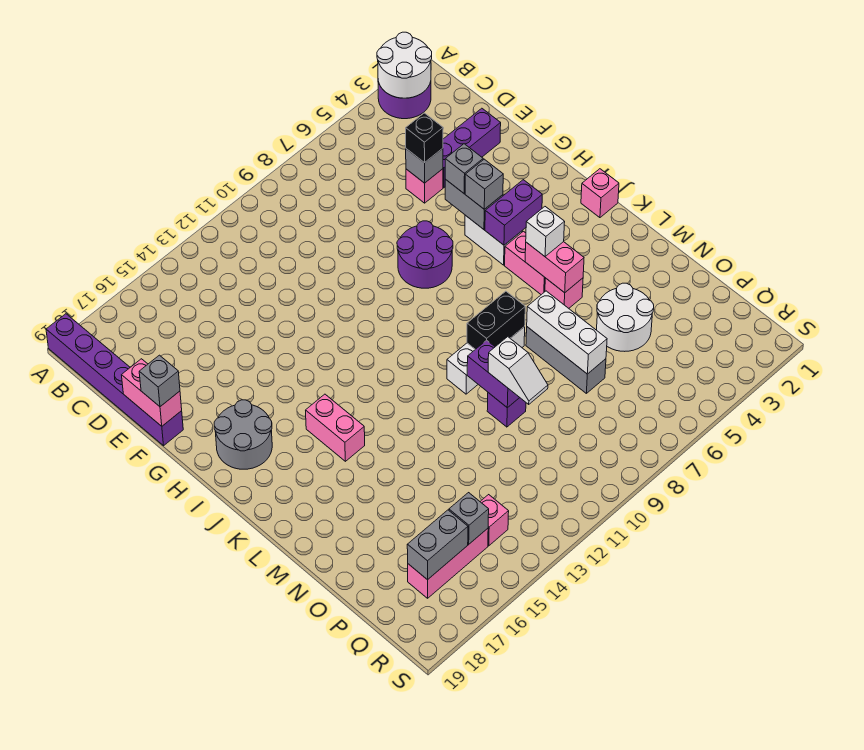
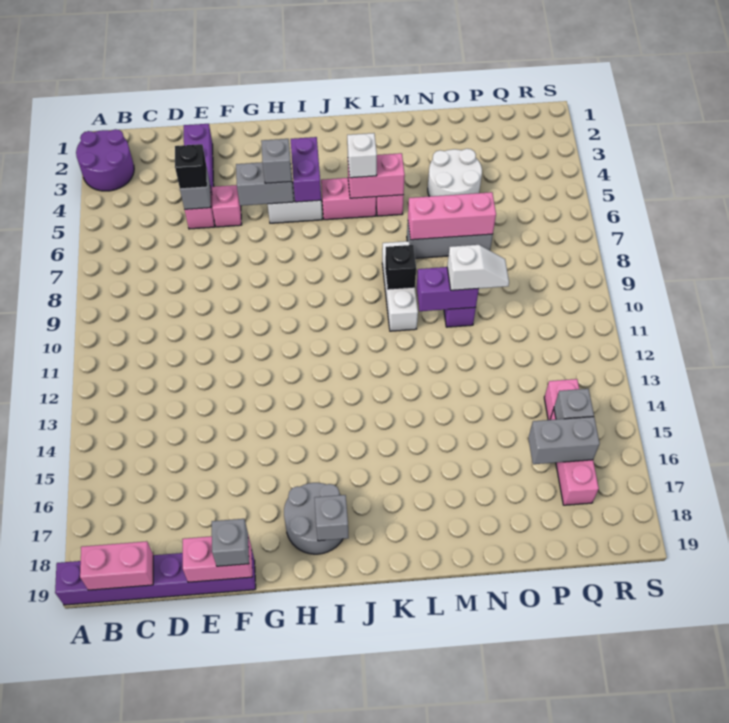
white 2x2 round brick [377,32,432,98] -> none
grey 1x1 brick [445,144,483,193] -> grey 1x1 brick moved to [315,495,349,541]
purple 2x2 round brick [397,221,453,288] -> none
pink 1x1 brick [581,169,619,218] -> pink 1x1 brick moved to [212,185,242,227]
pink 1x2 brick [306,394,365,461] -> pink 1x2 brick moved to [80,541,153,590]
black 1x2 brick [467,291,525,349] -> black 1x1 brick [385,245,416,289]
white 1x3 brick [527,291,607,374] -> pink 1x3 brick [408,192,496,240]
grey 1x2 brick [407,510,468,580] -> grey 1x2 brick turned to [528,417,600,464]

